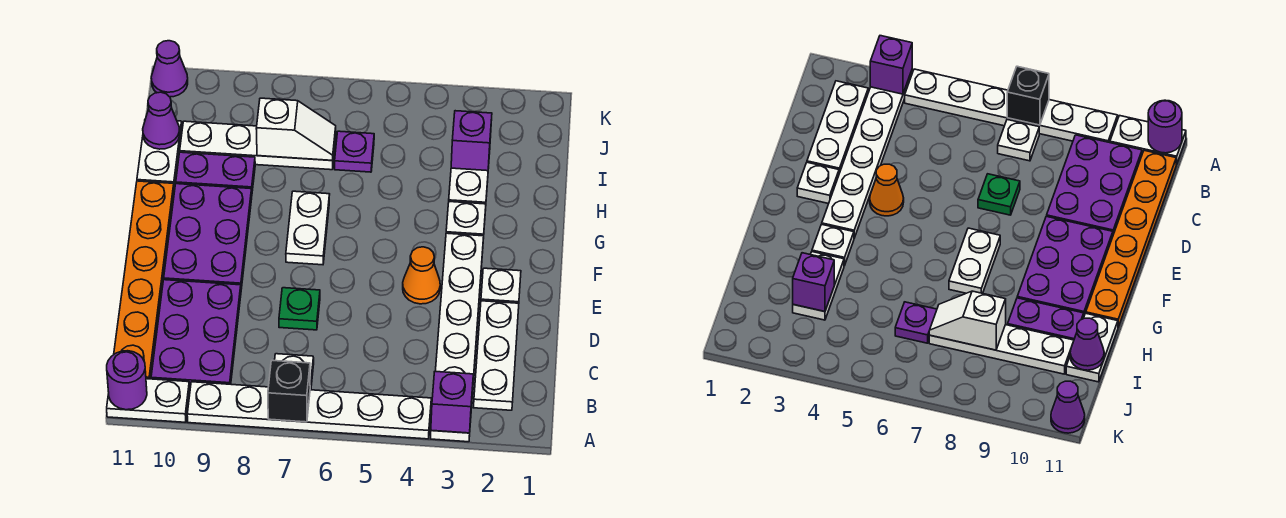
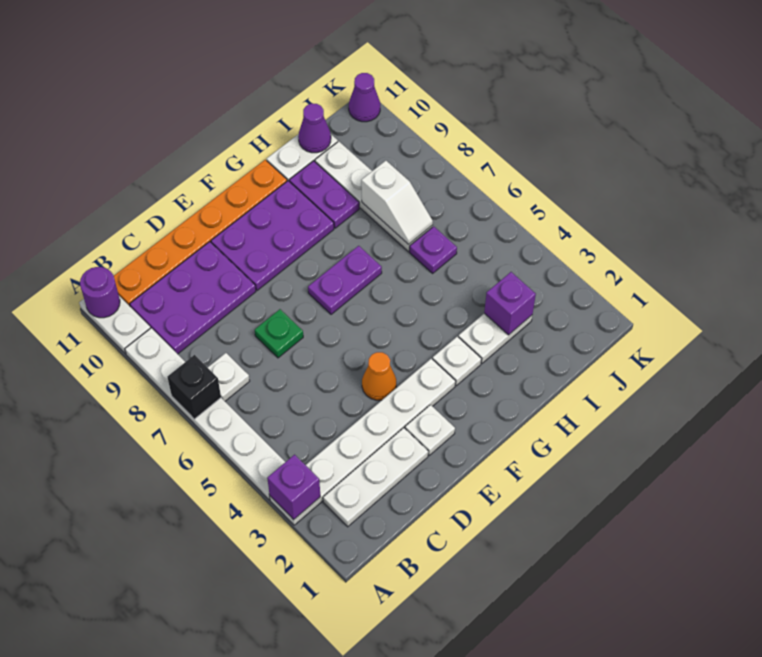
white 1x2 plate [286,191,330,265] -> purple 1x2 plate [308,246,382,314]

